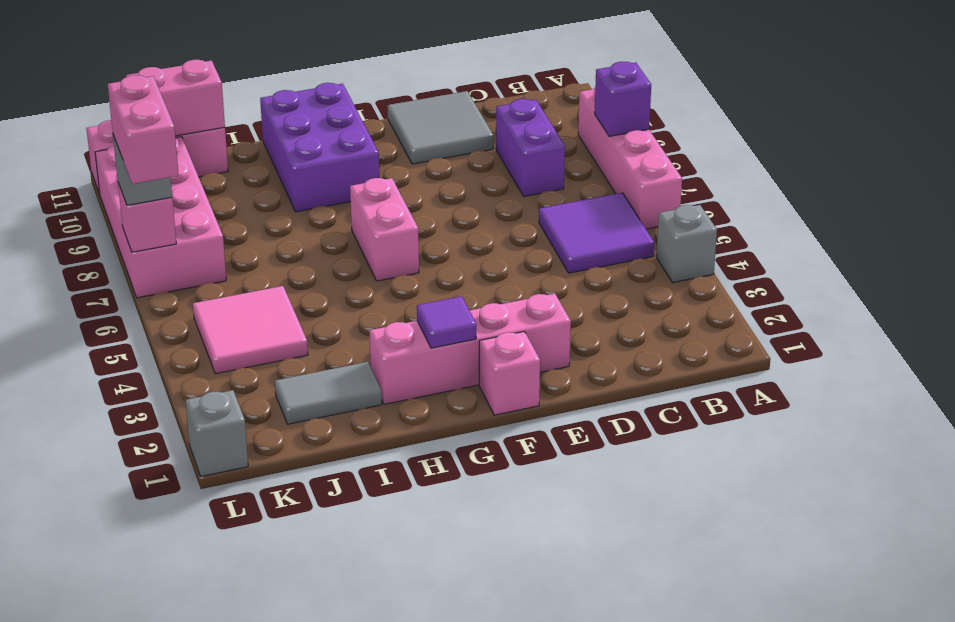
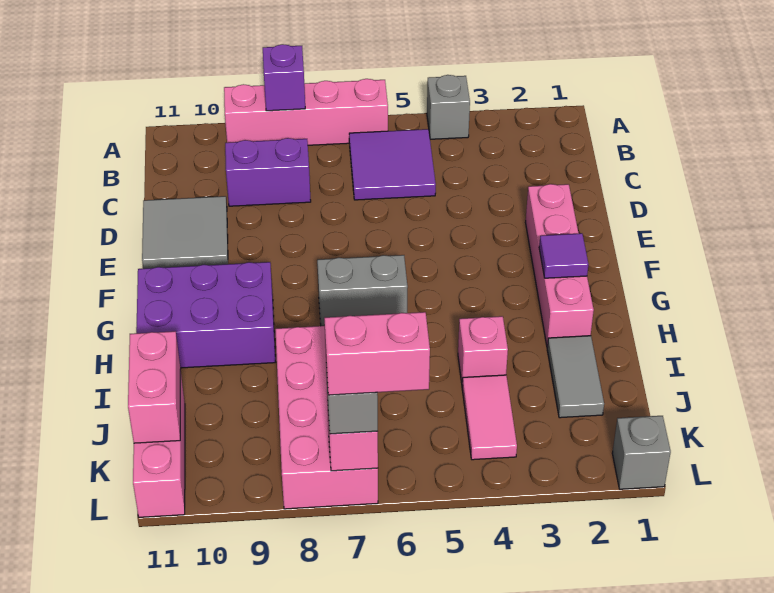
pink 1x1 brick [479,332,540,415] -> pink 1x1 brick moved to [458,316,508,385]
pink 1x2 brick [350,178,419,281] -> grey 1x2 brick [317,255,408,326]
pink 2x2 tile [193,286,308,374] -> pink 1x2 tile [462,375,517,460]
pink 2x4 brick [95,137,226,298] -> pink 2x4 brick turned to [275,326,378,509]

